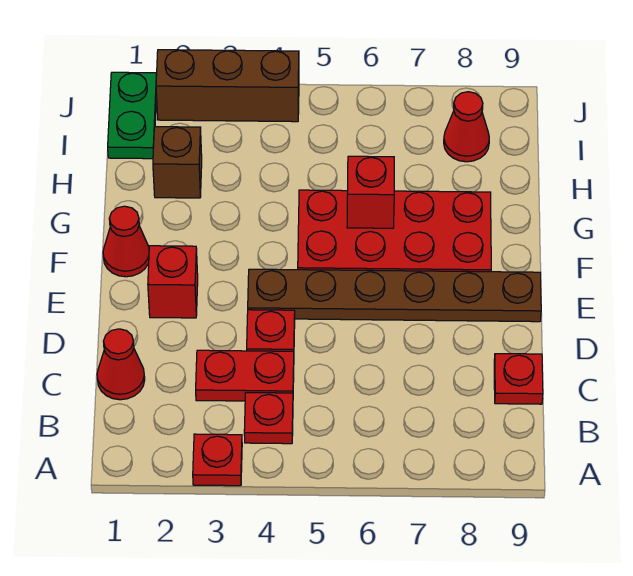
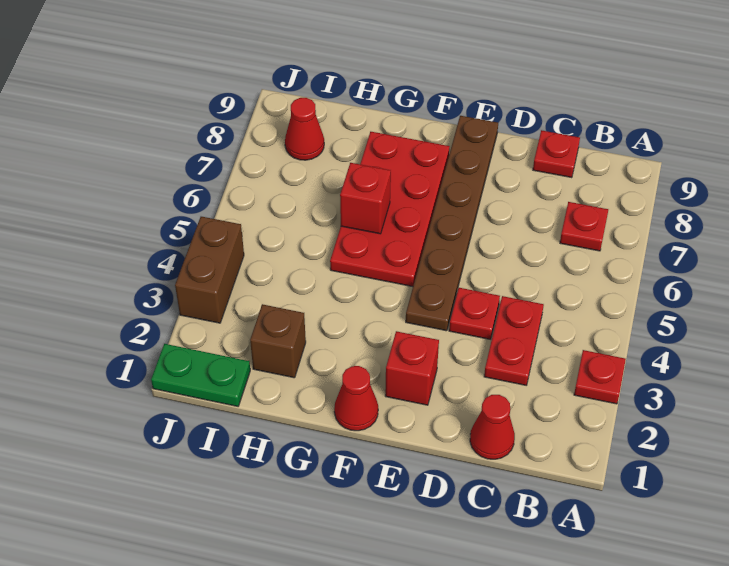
red 1x1 plate [244,393,293,444] -> red 1x1 plate moved to [560,202,608,251]
brown 1x3 brick [156,50,299,122] -> brown 1x2 brick [175,217,244,323]

